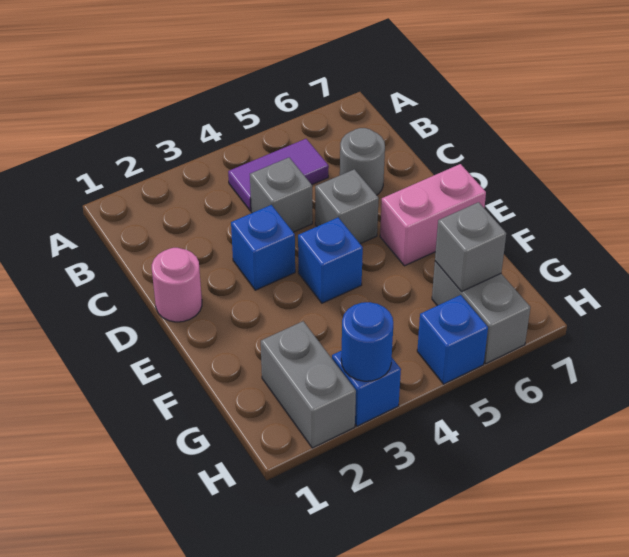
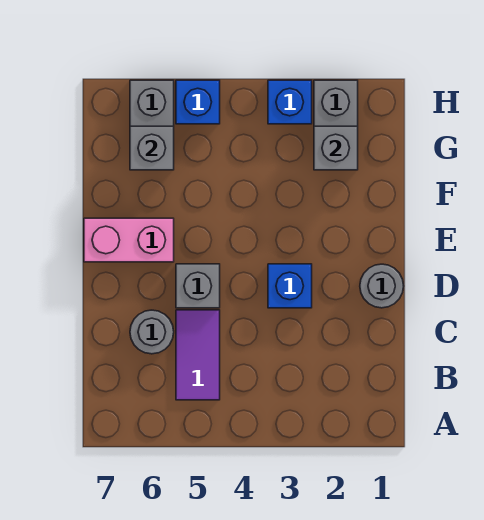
purple 1x2 tile [228,139,329,211] -> purple 1x2 tile turned to [176,310,220,400]
grey 1x1 brick [250,158,312,232] -> grey 1x1 brick moved to [314,126,358,170]
pink 1x1 round brick [152,248,202,322] -> grey 1x1 round brick [360,264,404,308]
blue 1x1 brick [298,218,363,303] -> none
blue 1x1 round brick [341,302,393,381] -> none

